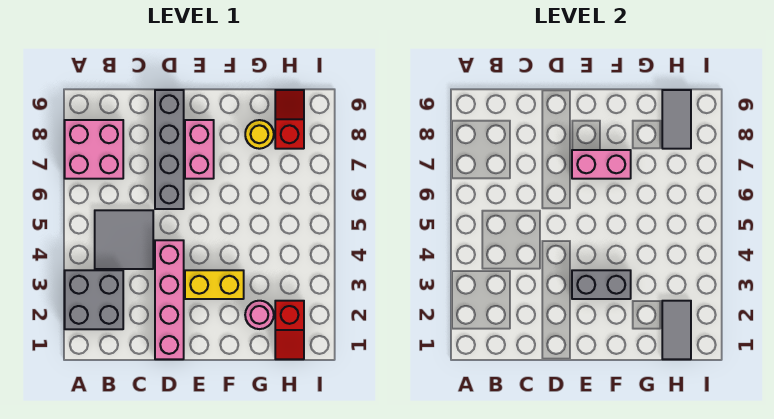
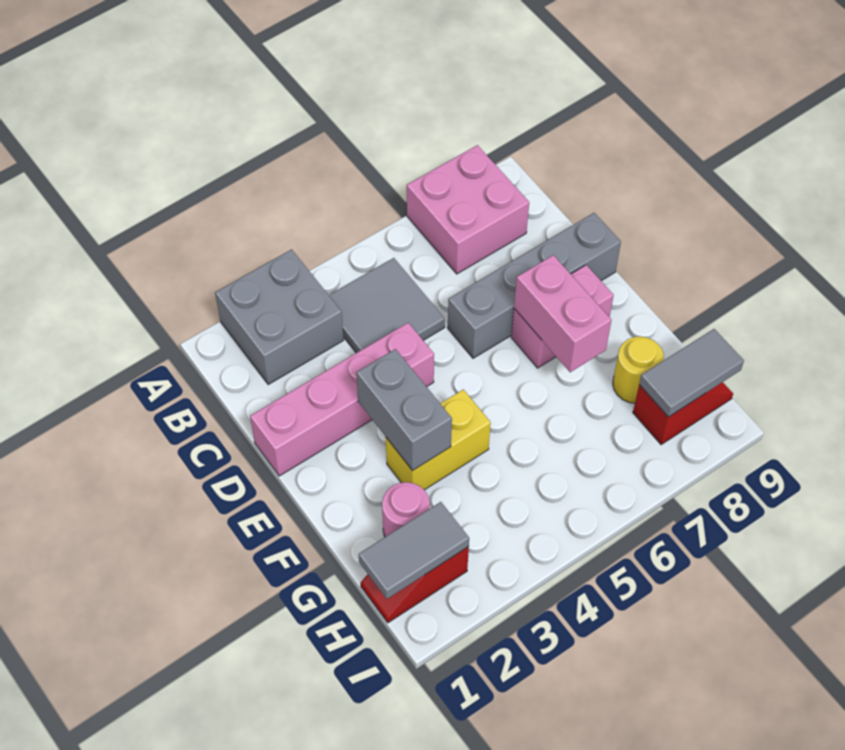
yellow 1x2 brick [185,270,244,299] -> yellow 1x2 brick turned to [386,389,491,490]

